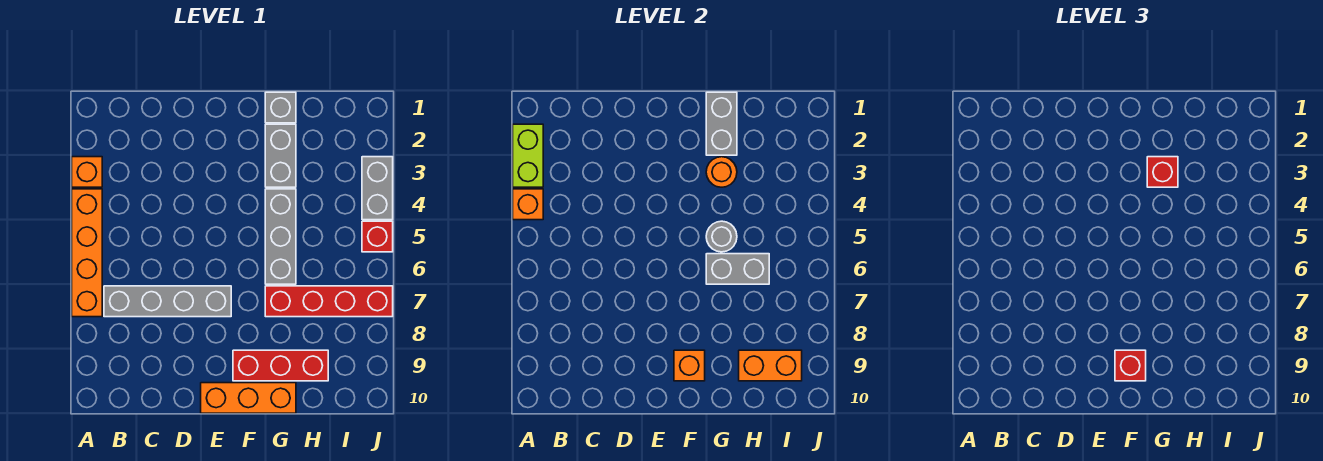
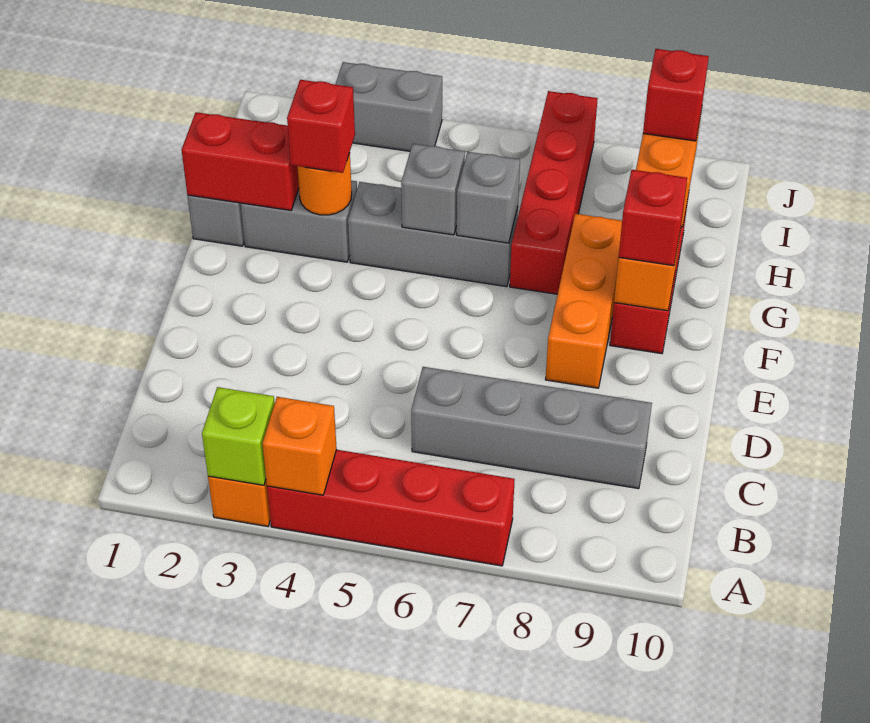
lime 1x2 brick [513,124,543,187] -> lime 1x1 brick [202,387,275,485]
orange 1x4 brick [72,189,102,317] -> red 1x4 brick [267,450,515,566]
grey 1x4 brick [104,286,231,317] -> grey 1x4 brick turned to [411,367,652,489]
orange 1x3 brick [201,383,296,413] -> orange 1x3 brick moved to [545,214,622,388]
grey 1x2 brick [706,92,737,155] -> red 1x2 brick [182,112,299,210]
grey 1x1 round brick [706,221,737,252] -> grey 1x1 brick [401,144,465,235]
grey 1x2 brick [706,254,769,284] -> grey 1x1 brick [457,152,520,243]
red 1x1 brick [362,221,393,252] -> red 1x1 brick moved to [643,49,709,141]

